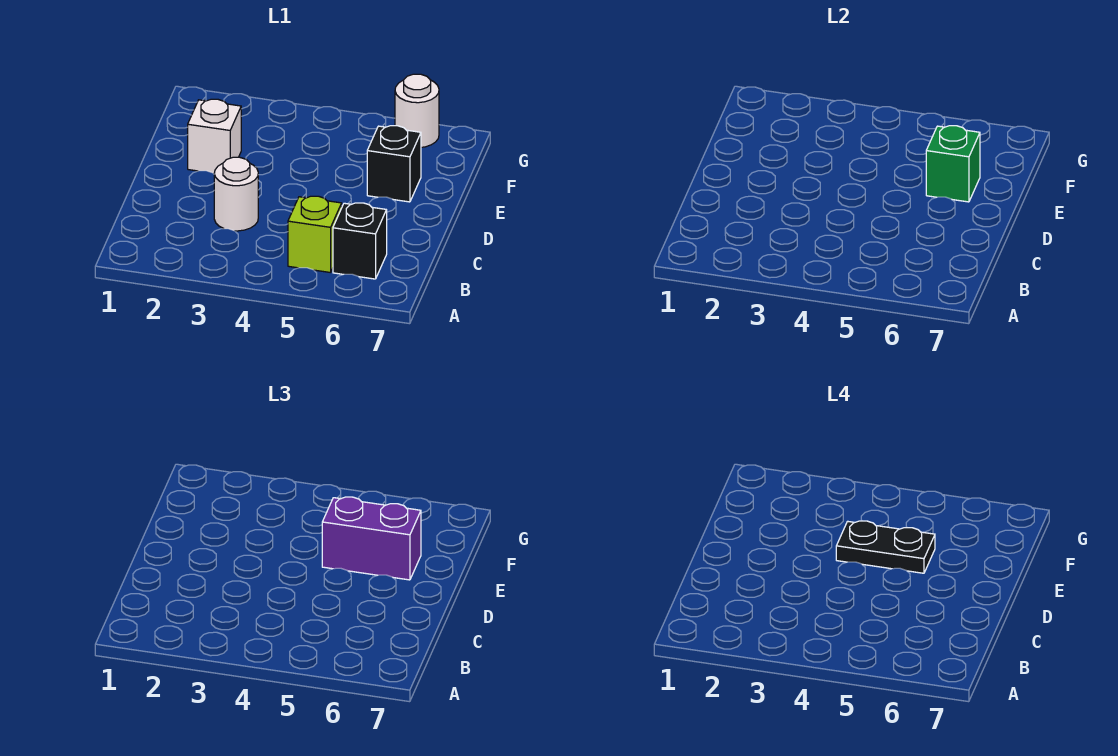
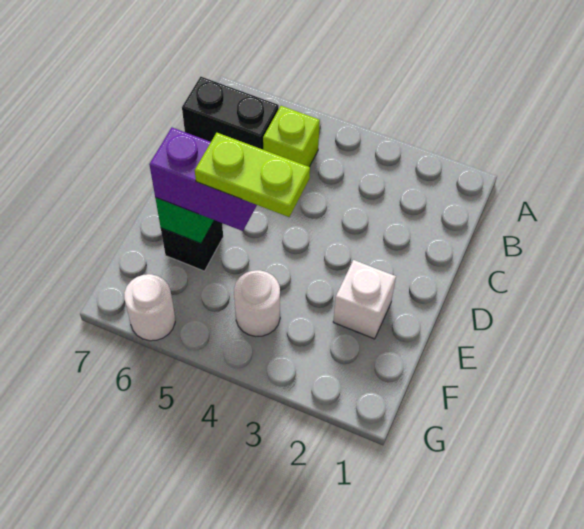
black 1x1 brick [333,203,387,279] -> black 1x2 brick [182,77,279,150]
white 1x1 round brick [214,157,258,231] -> white 1x1 round brick moved to [234,270,280,337]
black 1x2 plate [836,521,935,573] -> lime 1x2 plate [195,133,310,217]

